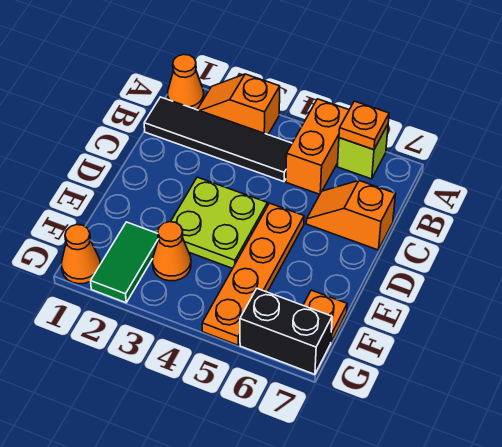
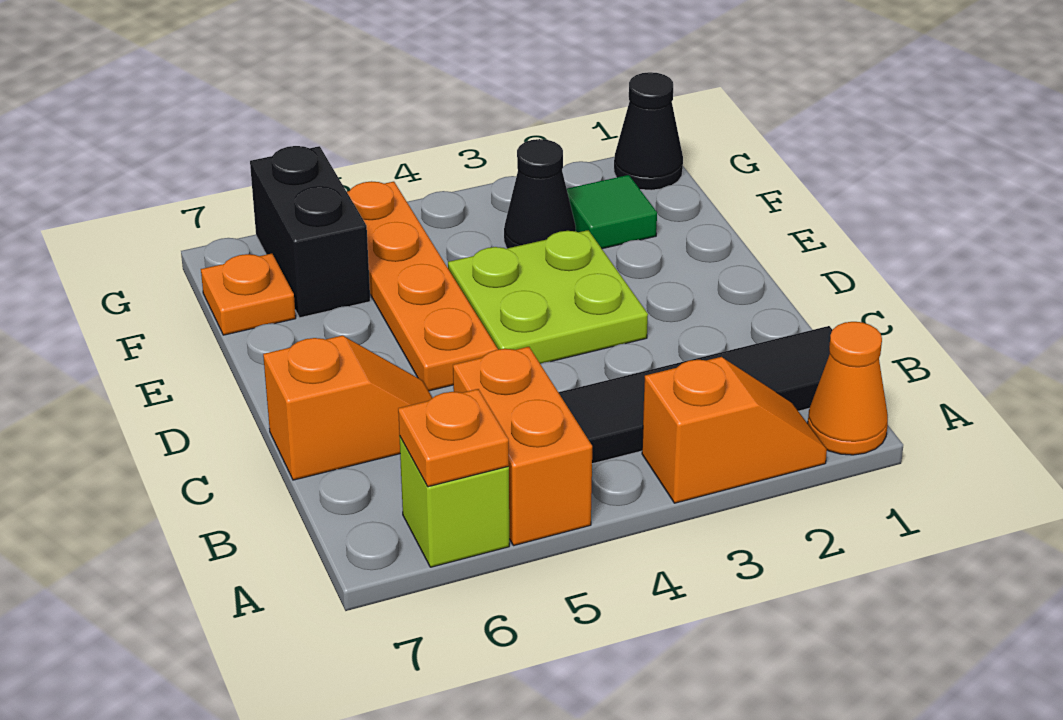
green 1x2 tile [91,222,158,303] -> green 1x1 tile [567,175,657,249]
orange 1x1 cone [153,222,191,281] -> black 1x1 cone [504,139,576,248]
orange 1x1 cone [62,225,100,284] -> black 1x1 cone [614,72,683,190]
black 1x2 brick [240,288,332,374] -> black 1x2 brick turned to [250,146,370,318]

